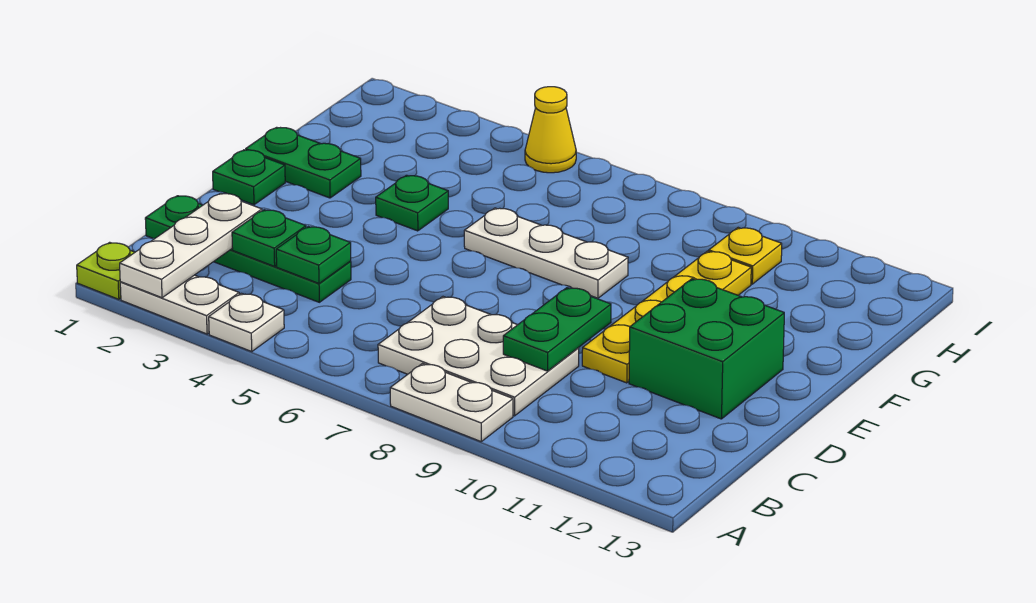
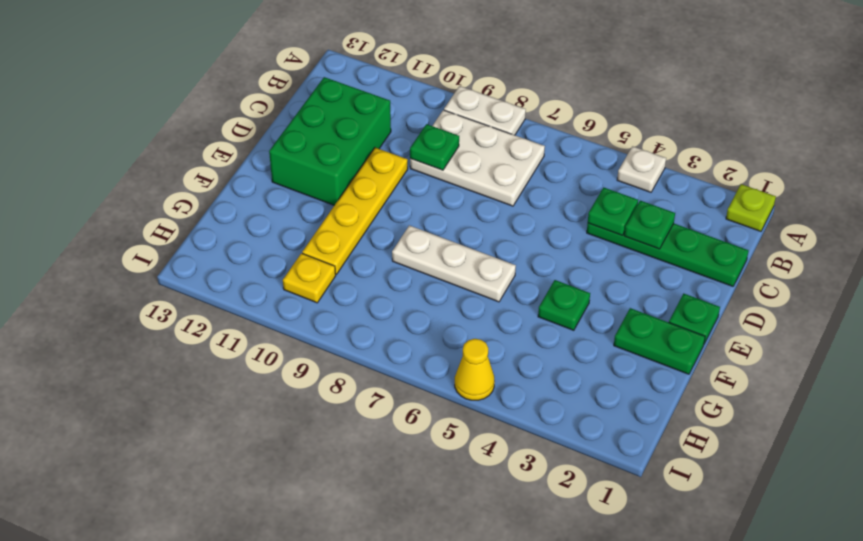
white 1x2 plate [120,275,239,334] -> none
white 1x3 plate [120,193,262,298] -> none
green 1x2 plate [503,288,611,371] -> green 1x1 plate [410,124,459,170]
green 2x2 brick [629,279,784,419] -> green 2x3 brick [269,77,391,205]

